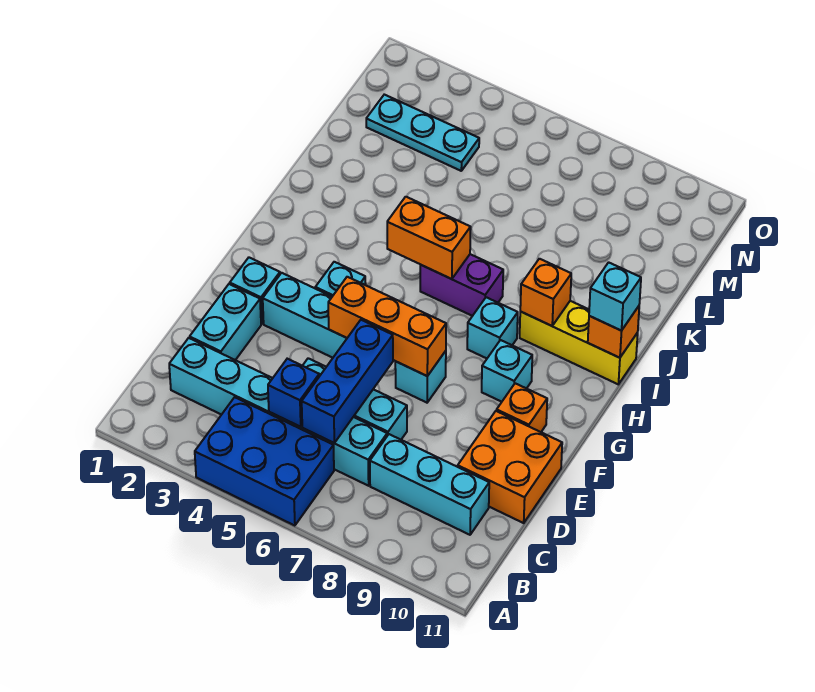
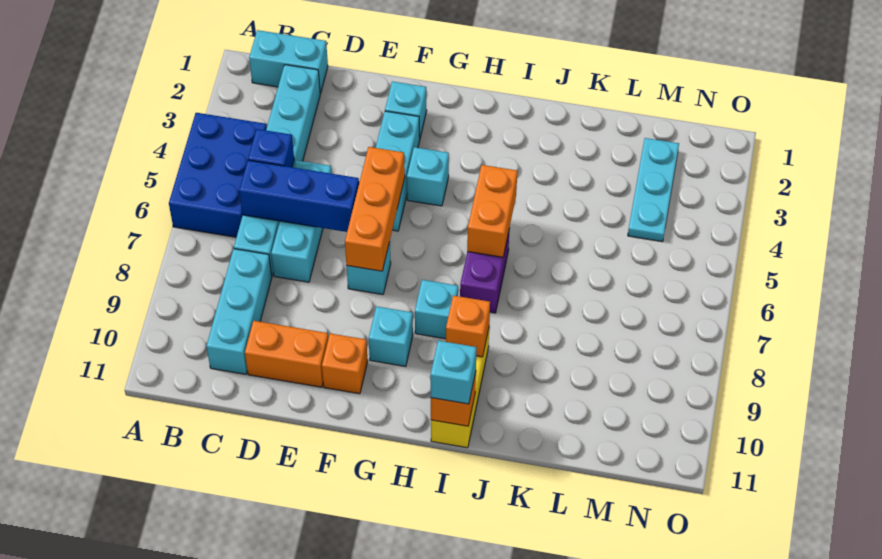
cyan 1x2 brick [190,284,261,360] -> cyan 1x2 brick moved to [249,30,328,93]
orange 2x2 brick [458,411,562,523] -> orange 1x2 brick [245,321,328,387]

